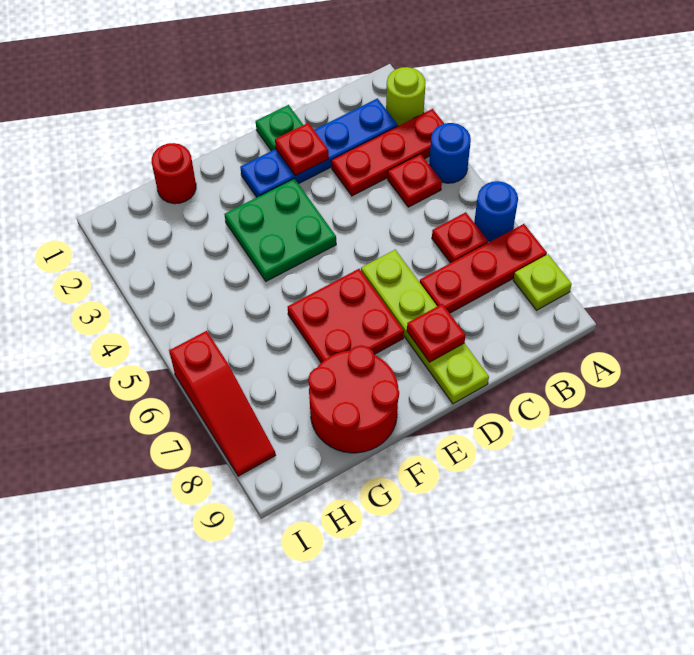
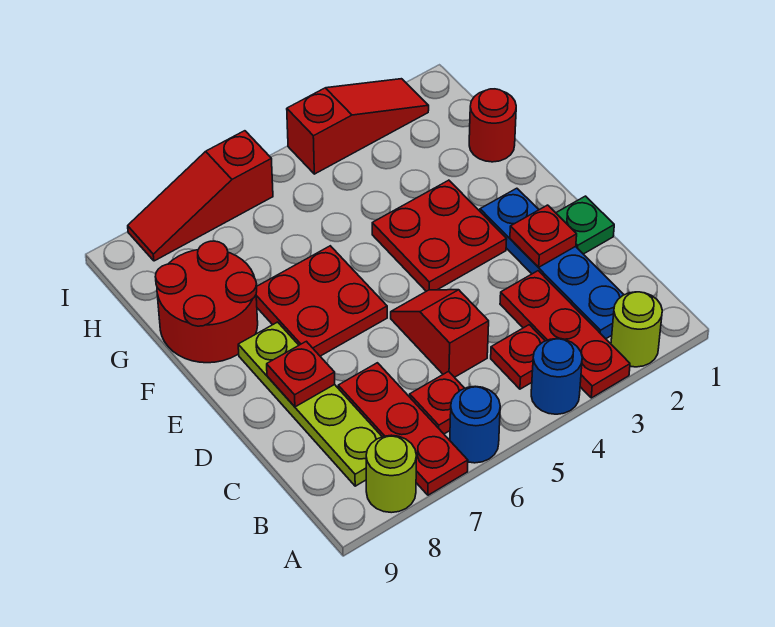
lime 1x1 plate [513,254,572,310] -> lime 1x1 round brick [366,435,416,513]
none -> red 1x2 slope [391,290,489,377]
lime 1x4 plate [361,250,489,404] -> lime 1x4 plate turned to [238,322,382,486]
green 2x2 plate [224,179,336,281] -> red 2x2 plate [372,180,507,291]
none -> red 1x3 slope [287,79,429,174]

